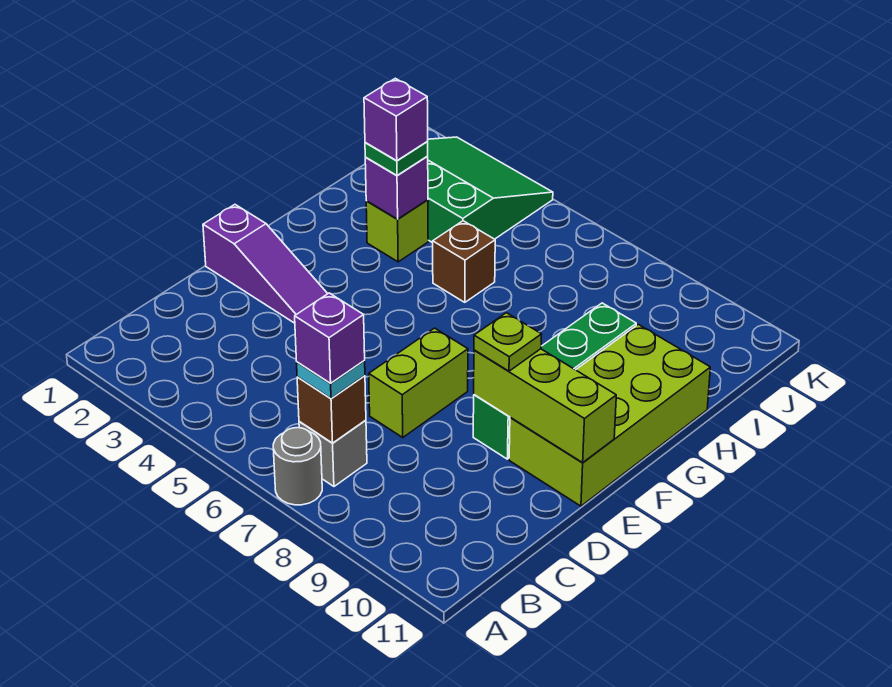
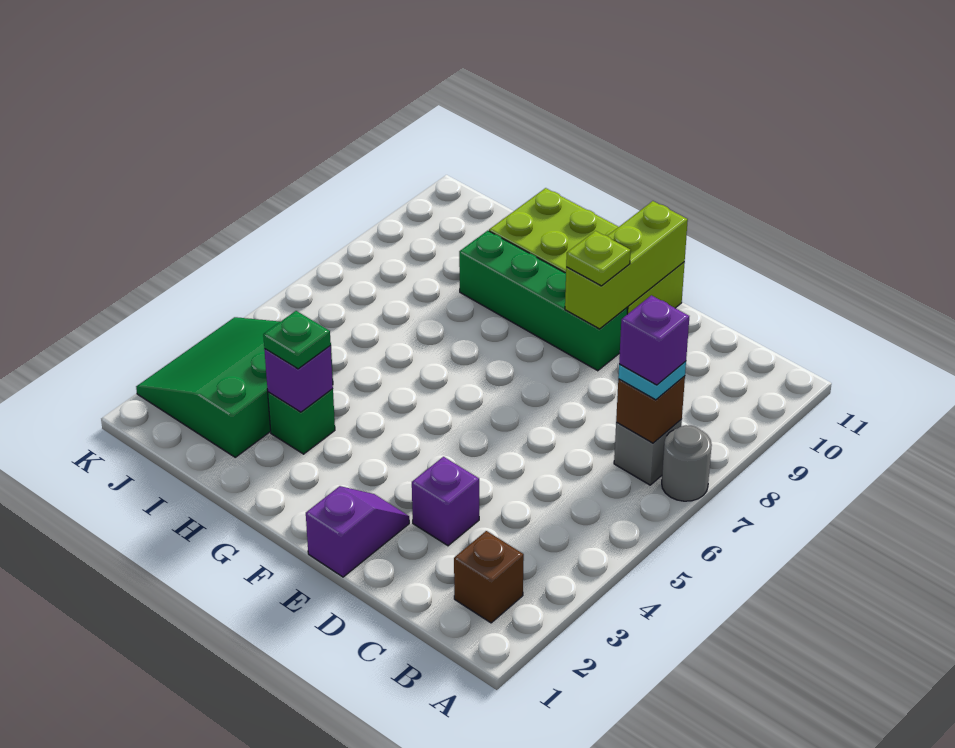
lime 1x2 brick [369,328,468,437] -> none
purple 1x3 slope [203,205,328,323] -> purple 1x2 slope [306,486,409,577]
lime 1x1 brick [366,200,428,262] -> green 1x1 brick [268,389,335,454]
purple 1x1 brick [364,78,428,161] -> purple 1x1 brick moved to [412,457,479,546]
brown 1x1 brick [433,221,495,302] -> brown 1x1 brick moved to [454,531,524,623]

